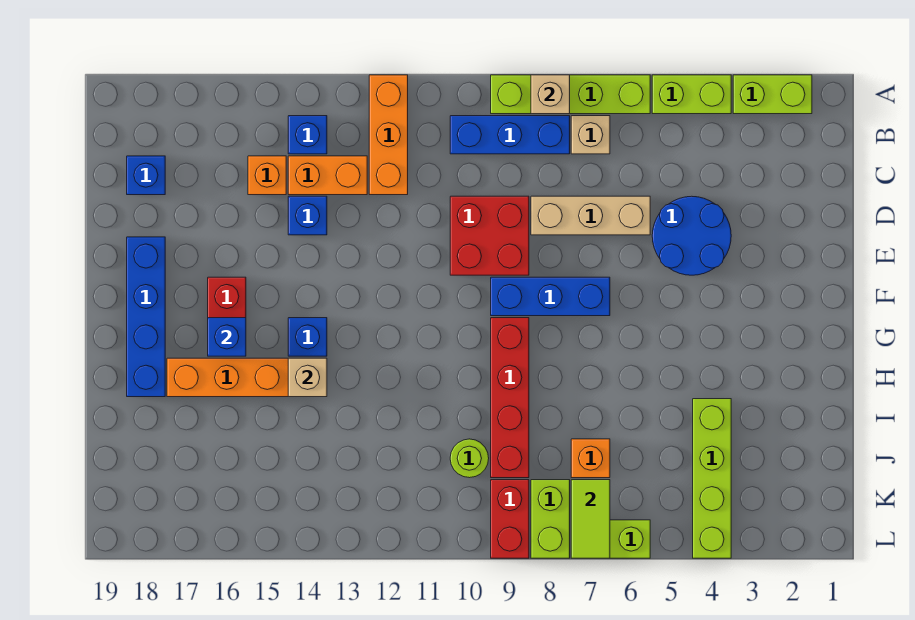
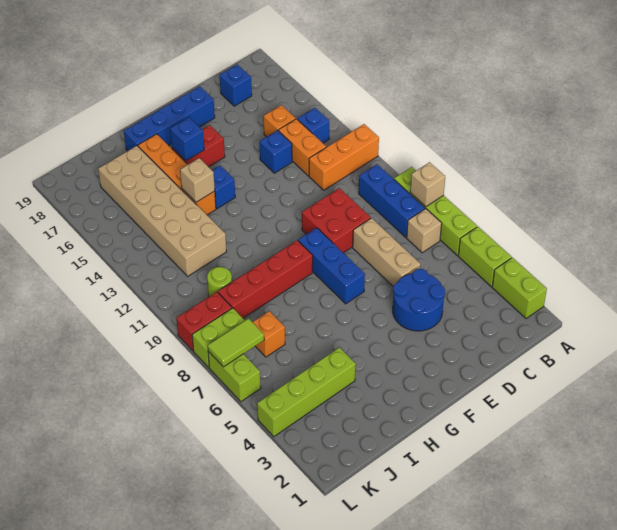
none -> tan 2x6 brick [98,146,226,276]

